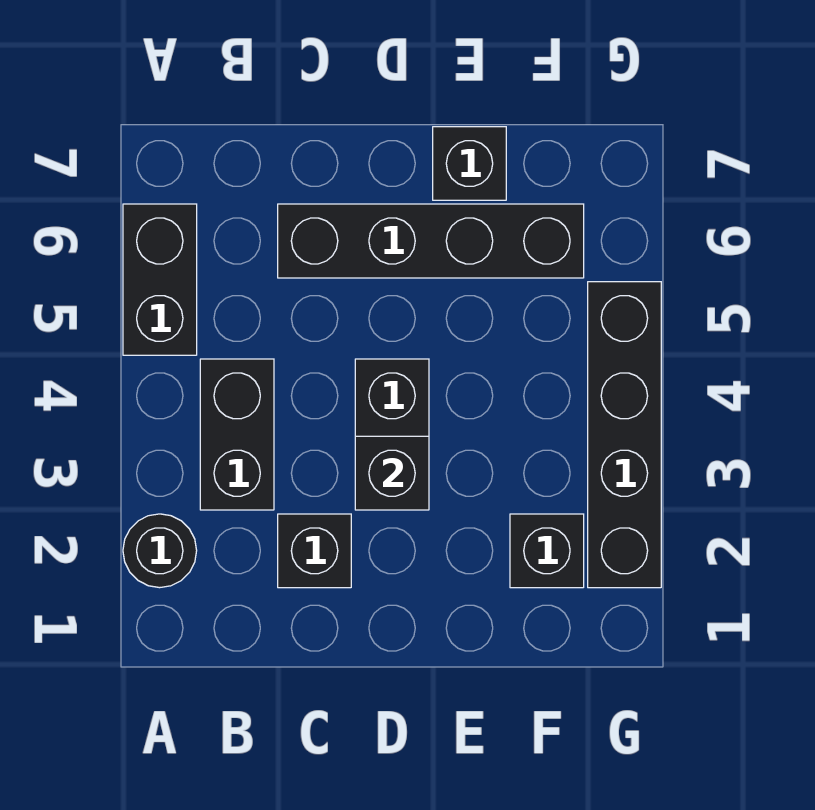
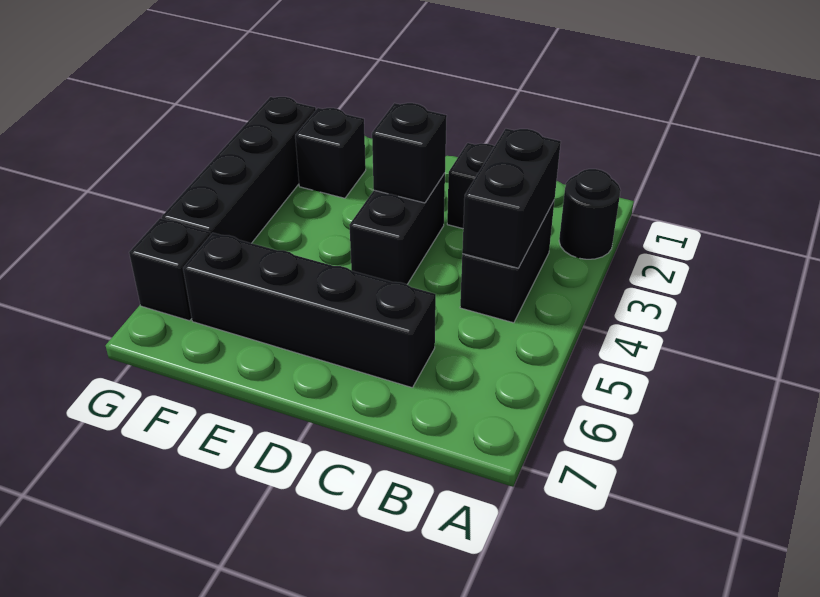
black 1x2 brick [123,204,197,355] -> black 1x2 brick moved to [462,129,561,268]
black 1x1 brick [433,127,506,200] -> black 1x1 brick moved to [129,218,210,321]

